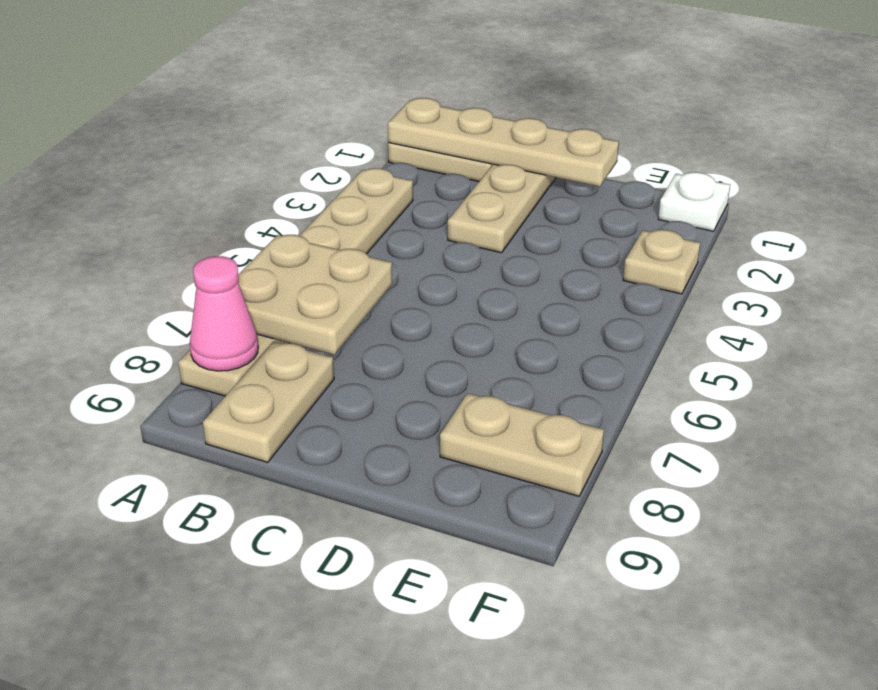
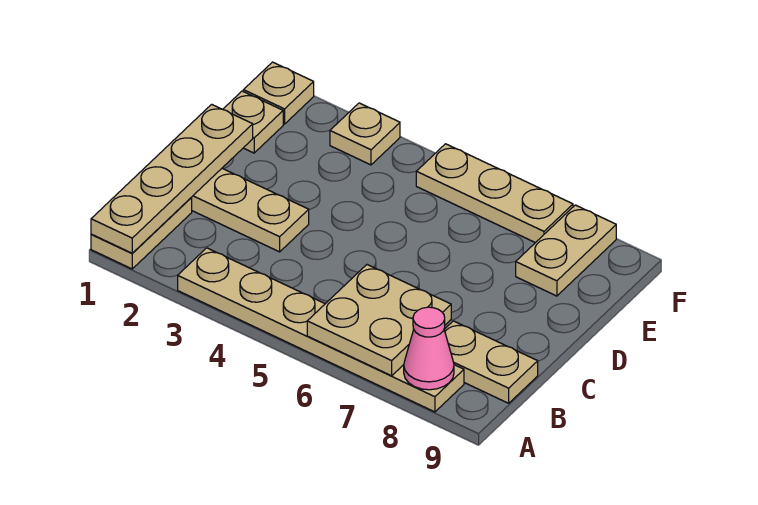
none -> tan 1x1 plate [223,91,283,153]
white 1x1 plate [658,172,730,231] -> tan 1x1 plate [243,62,314,124]
none -> tan 1x3 plate [416,144,573,243]

